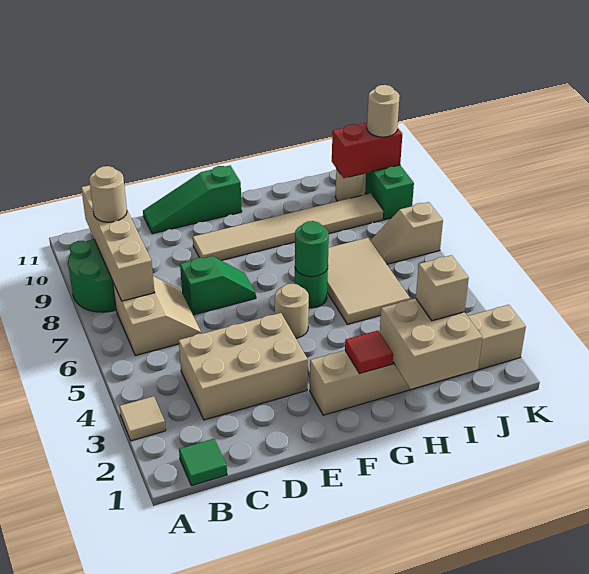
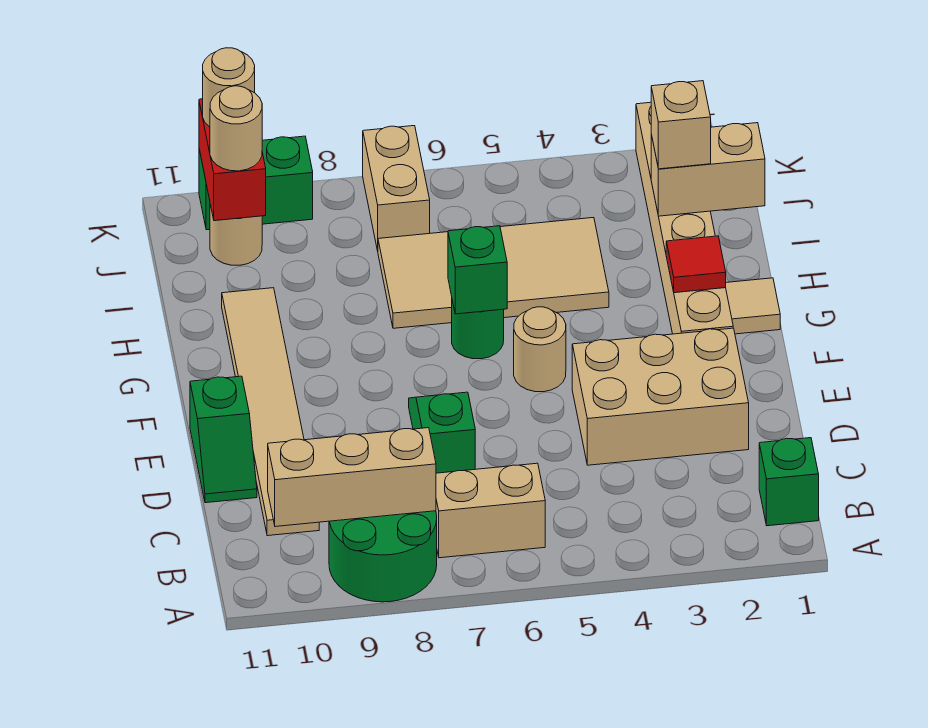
tan 1x1 tile [119,396,166,441] -> tan 1x1 tile moved to [726,278,780,334]
green 1x1 tile [179,439,227,486] -> green 1x1 brick [759,438,819,526]
tan 1x4 brick [81,185,155,301] -> tan 1x3 brick [268,428,436,527]
tan 1x1 round brick [89,166,127,222] -> tan 1x1 round brick moved to [210,86,262,171]
tan 2x3 brick [179,313,308,420] -> tan 2x3 brick turned to [572,328,749,465]
green 1x3 slope [143,166,242,234] -> green 1x2 slope [190,376,257,503]
tan 1x6 tile [193,193,383,261] -> tan 1x6 tile moved to [222,288,319,536]
green 1x1 round brick [295,221,329,277] -> green 1x1 brick [448,226,507,314]
tan 2x2 brick [380,298,482,389] -> tan 1x2 brick [651,123,765,216]
tan 2x3 tile [327,238,410,324] -> tan 2x4 tile [378,218,609,328]
tan 1x2 slope [370,202,443,264] -> tan 1x2 brick [363,126,430,251]

